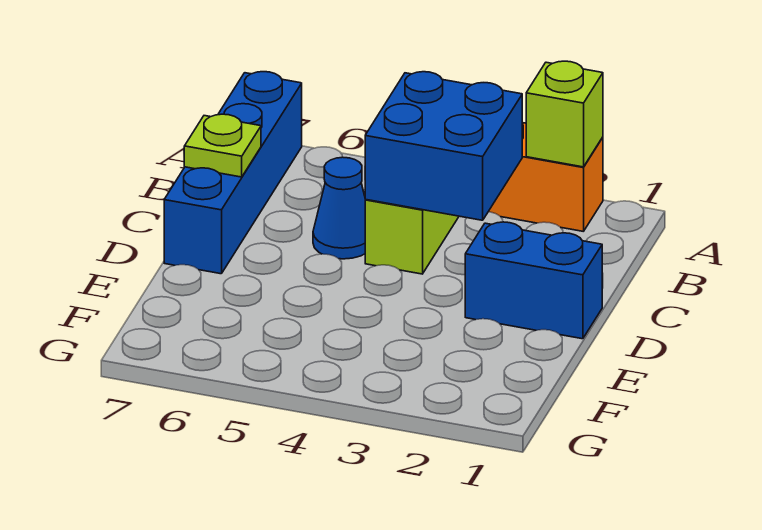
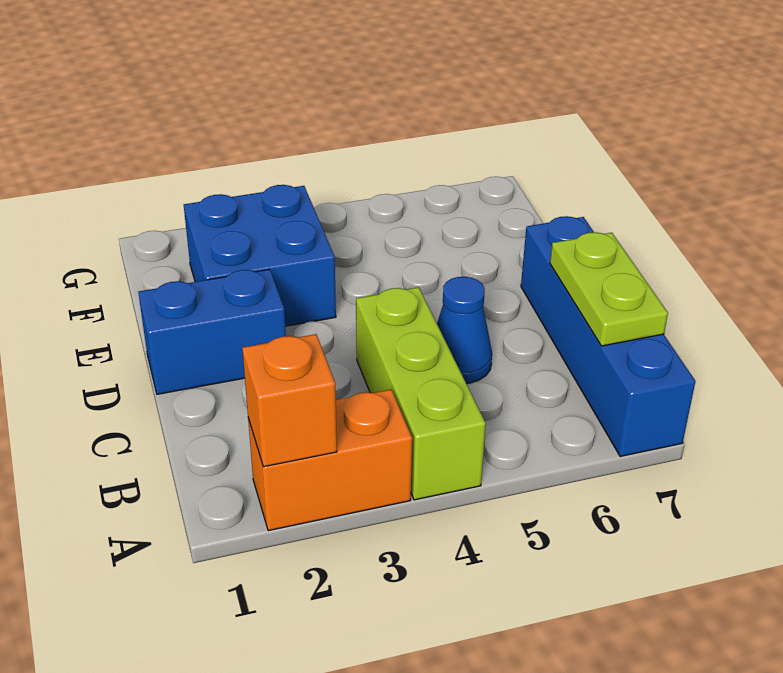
lime 1x1 brick [526,61,603,167] -> orange 1x1 brick [242,334,337,467]
blue 2x2 brick [365,72,522,220] -> blue 2x2 brick moved to [184,185,336,326]
lime 1x1 plate [184,114,261,177] -> lime 1x2 plate [550,232,668,346]

